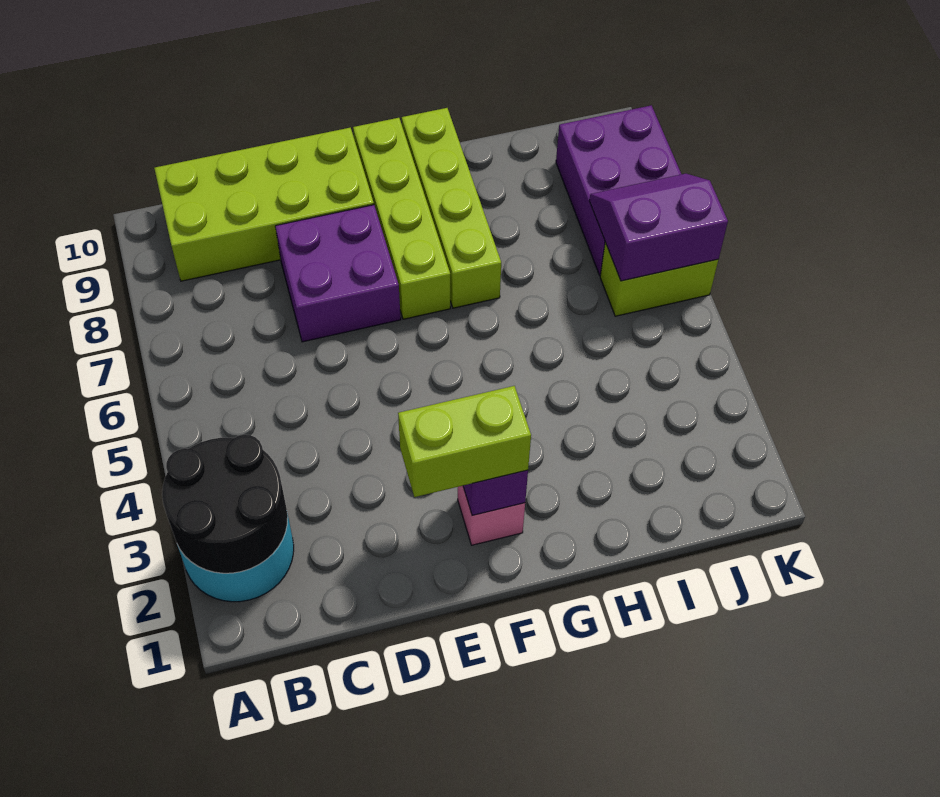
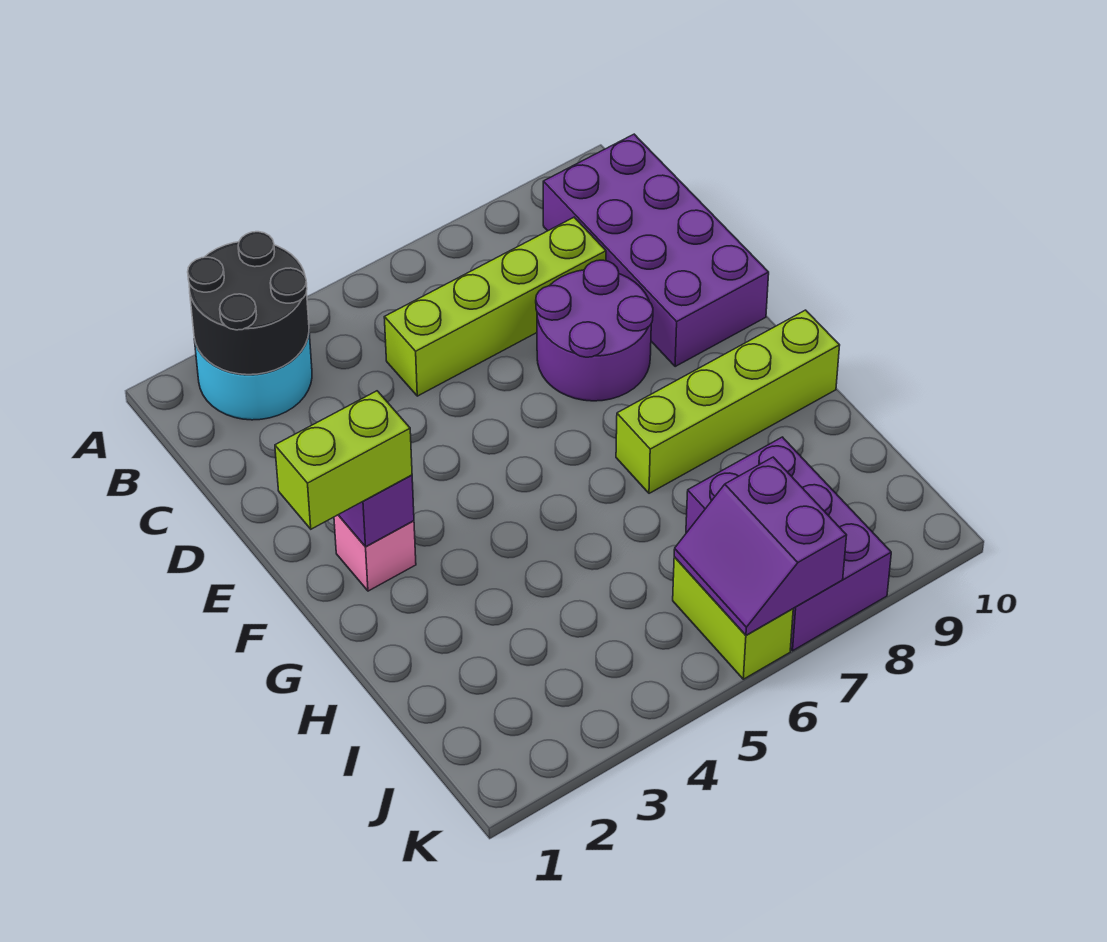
lime 2x4 brick [154,128,374,281] -> purple 2x4 brick [543,134,769,366]
purple 2x2 brick [275,205,401,342] -> purple 2x2 round brick [536,260,653,401]
lime 1x2 brick [398,386,531,497] -> lime 1x2 brick turned to [275,391,412,529]
lime 1x4 brick [353,118,450,319] -> lime 1x4 brick moved to [384,217,606,396]
purple 2x2 slope [589,174,728,281] -> purple 2x2 slope turned to [674,457,847,635]
purple 2x3 brick [556,105,681,275] -> purple 2x3 brick turned to [686,437,891,651]

